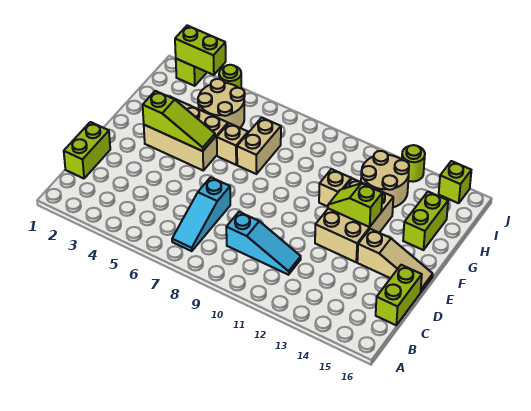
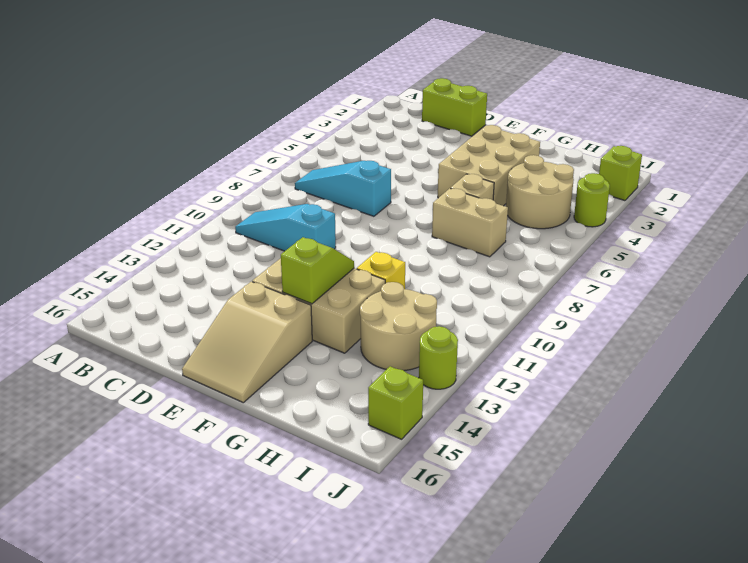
cyan 1x3 slope [226,212,301,275] -> cyan 1x3 slope turned to [235,204,336,251]
lime 1x2 brick [376,265,422,325] -> none
tan 1x3 slope [357,229,433,292] -> tan 2x3 slope [182,282,312,403]
lime 1x3 slope [143,91,215,151] -> none
tan 1x1 brick [319,169,351,207] -> yellow 1x1 brick [357,252,405,289]
lime 1x2 brick [403,192,448,250] -> none
lime 1x2 brick [175,25,226,75] -> none

